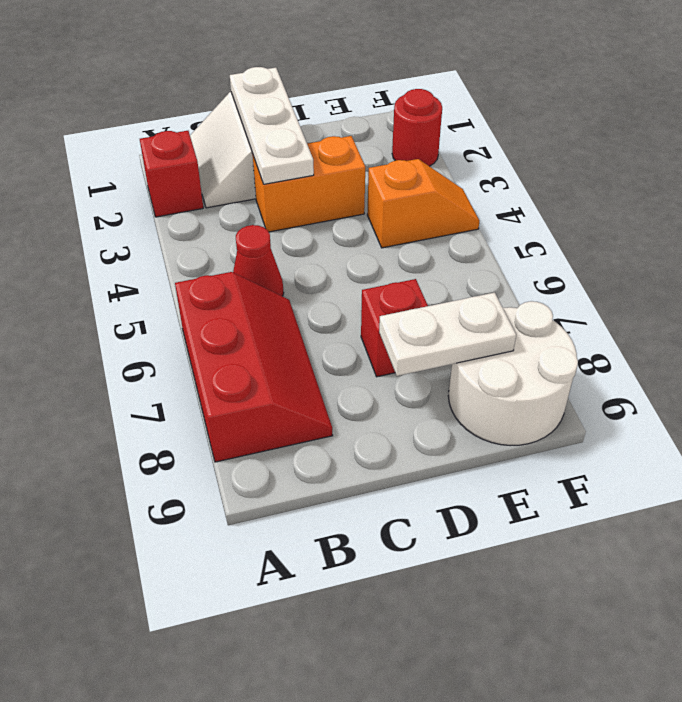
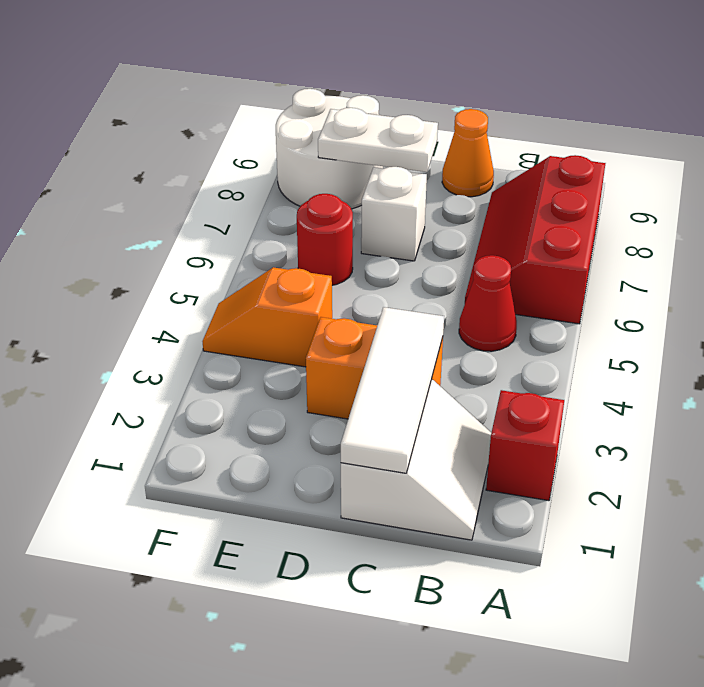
white 1x3 plate [230,67,314,184] -> white 1x3 tile [341,307,444,473]
none -> orange 1x1 cone [442,109,494,197]
red 1x1 brick [361,279,428,377] -> white 1x1 brick [361,167,427,261]
red 1x1 round brick [392,89,442,166] -> red 1x1 round brick moved to [297,194,353,285]

